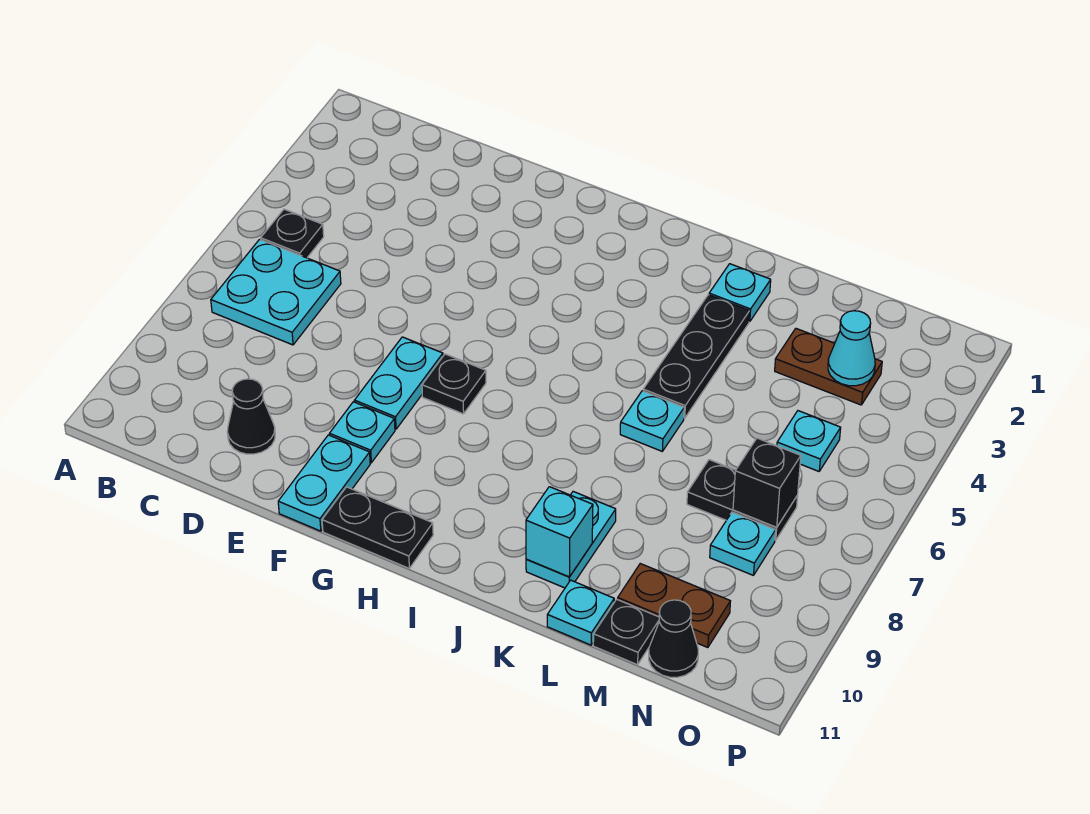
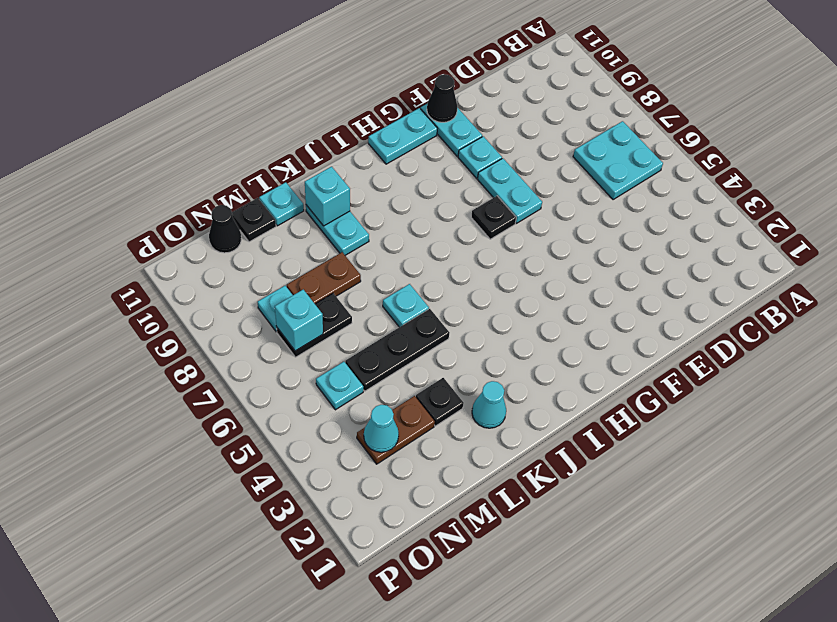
black 1x1 plate [261,209,324,258] -> black 1x1 plate moved to [416,378,464,426]
black 1x1 cone [227,379,275,454] -> black 1x1 cone moved to [427,74,458,122]
black 1x2 plate [322,487,433,568] -> cyan 1x2 plate [368,108,437,164]
cyan 1x1 plate [709,264,771,322] -> cyan 1x1 cone [472,381,506,428]
black 1x3 plate [643,295,750,418] -> black 1x3 plate turned to [345,309,449,391]
brown 1x2 plate [618,564,731,648] -> brown 1x2 plate moved to [287,252,361,304]
black 1x1 brick [733,438,801,527] -> cyan 1x1 brick [275,290,323,351]

